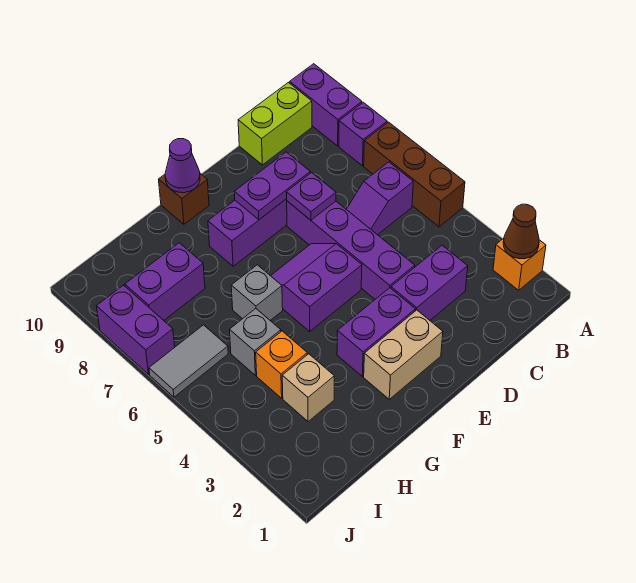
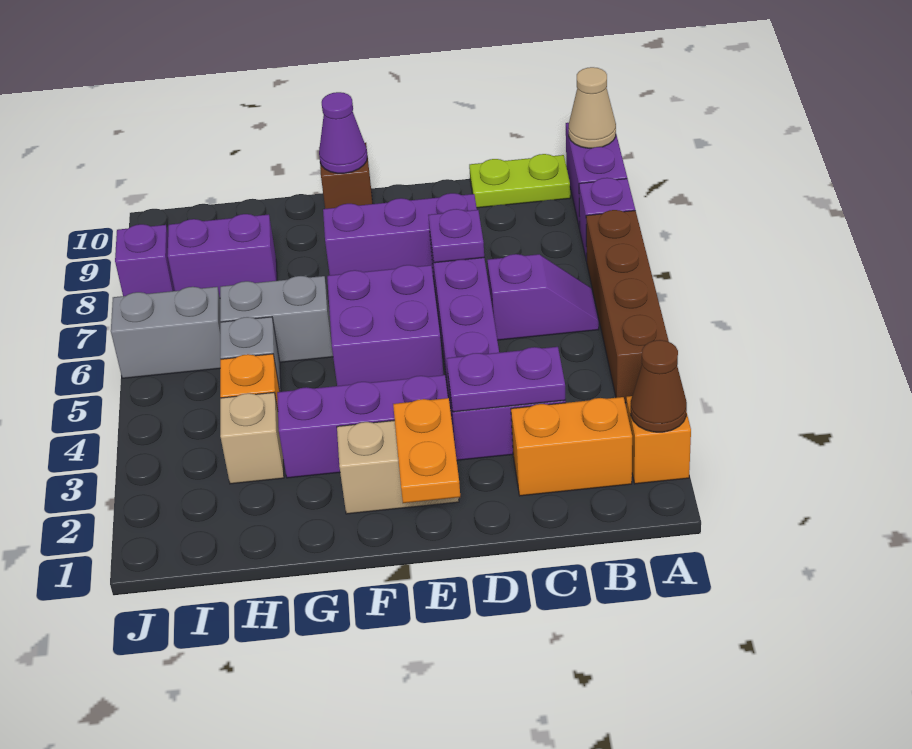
brown 1x3 brick [364,122,465,227] -> brown 1x4 brick [586,210,669,403]
none -> tan 1x1 cone [569,67,616,148]
none -> orange 1x2 brick [511,397,632,496]
purple 1x2 slope [346,162,413,235] -> purple 1x2 slope turned to [487,254,599,340]
lime 1x2 brick [238,83,312,165] -> lime 1x2 plate [469,154,570,208]
purple 1x2 plate [234,152,310,220] -> purple 1x2 plate moved to [447,347,566,412]
none -> orange 1x2 plate [393,398,460,503]
purple 1x2 brick [337,288,415,376] -> purple 1x3 brick [277,375,448,478]
purple 2x2 slope [271,244,362,331] -> purple 2x2 brick [327,265,443,386]
grey 1x1 brick [231,265,283,320] -> grey 1x2 brick [220,276,333,362]
grey 1x2 tile [149,325,228,397] -> grey 1x2 brick [111,287,220,378]
purple 1x2 brick [97,285,175,374] -> purple 1x1 brick [115,224,175,296]

